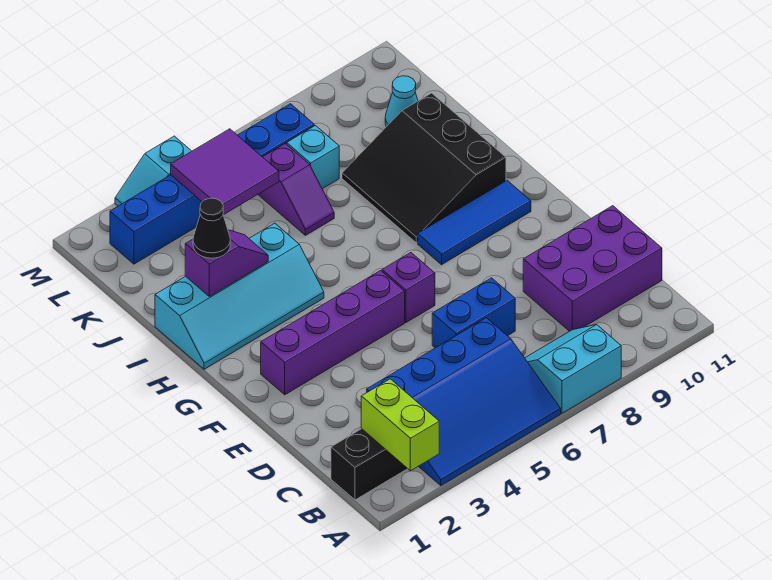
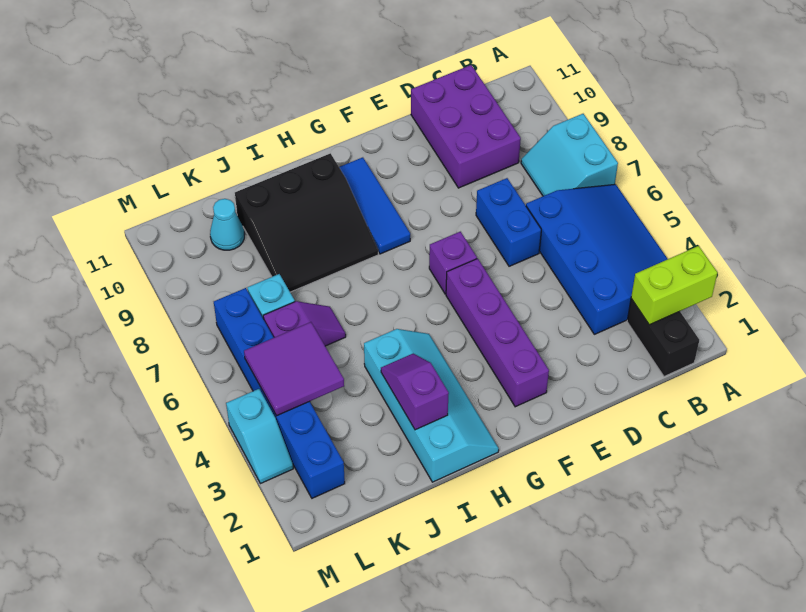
black 1x1 cone [193,198,230,258] -> none

